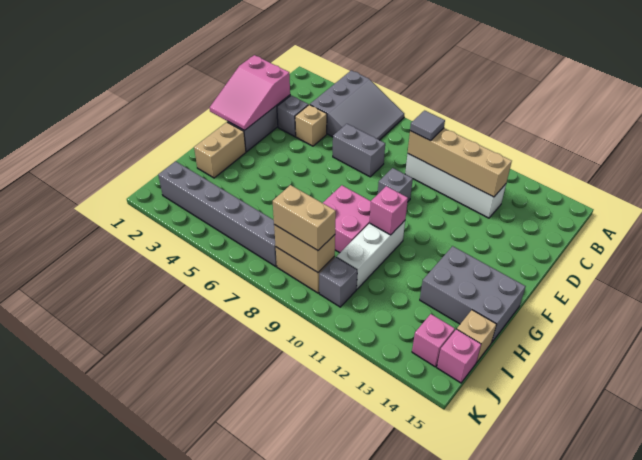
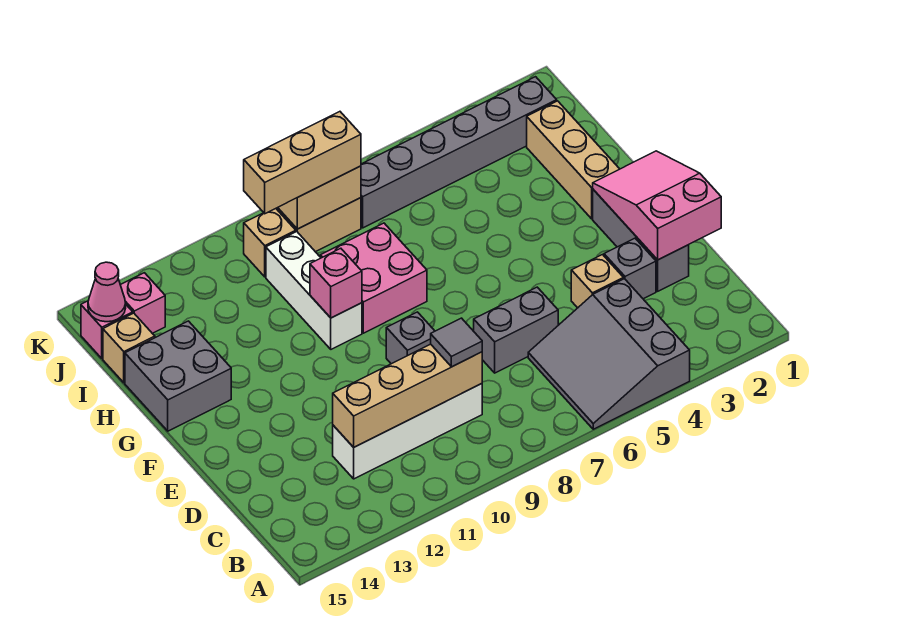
tan 1x2 brick [194,122,246,178] -> tan 1x3 brick [527,101,619,219]
grey 2x3 brick [420,246,526,343] -> grey 2x2 brick [125,321,231,431]
tan 1x2 brick [273,185,336,250] -> tan 1x3 brick [244,112,361,214]
grey 1x1 brick [319,257,357,307] -> tan 1x1 brick [244,209,296,277]
none -> pink 1x1 cone [88,262,126,322]

